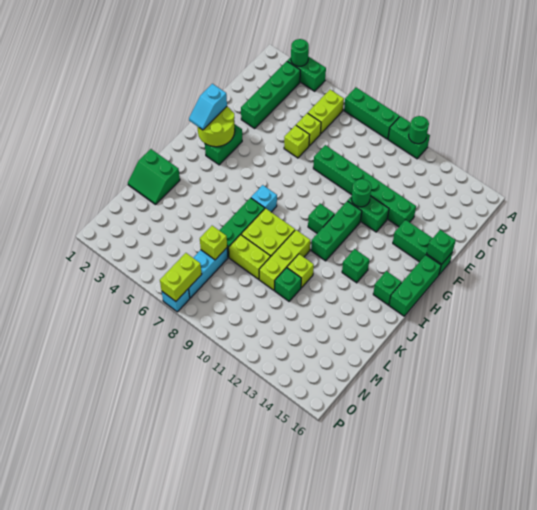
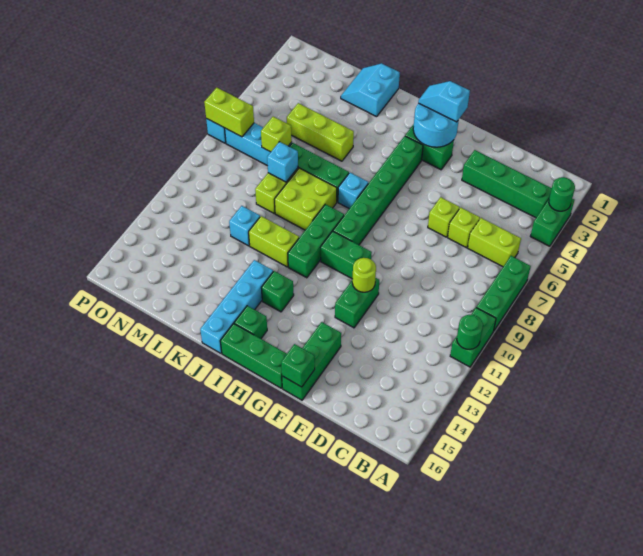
green 1x6 brick [313,145,416,227] -> green 1x6 brick moved to [333,136,423,245]
green 1x1 round brick [351,179,371,207] -> lime 1x1 round brick [352,258,376,292]
lime 2x2 round brick [198,107,235,147] -> cyan 2x2 round brick [413,103,459,147]
green 1x3 brick [311,201,362,261] -> green 1x3 brick turned to [288,204,344,278]
green 1x1 brick [308,204,335,233] -> green 1x2 brick [320,231,372,279]
lime 1x3 brick [259,230,310,290] -> lime 1x3 brick moved to [287,103,354,161]
none -> cyan 1x4 brick [200,260,273,353]
green 2x2 slope [128,149,180,205] -> cyan 2x2 slope [341,63,400,117]
lime 1x1 brick [287,254,314,288] -> lime 1x2 brick [249,216,299,267]
none -> cyan 1x1 brick [267,142,298,182]
green 1x1 brick [275,268,301,301] -> cyan 1x1 brick [229,206,260,246]

